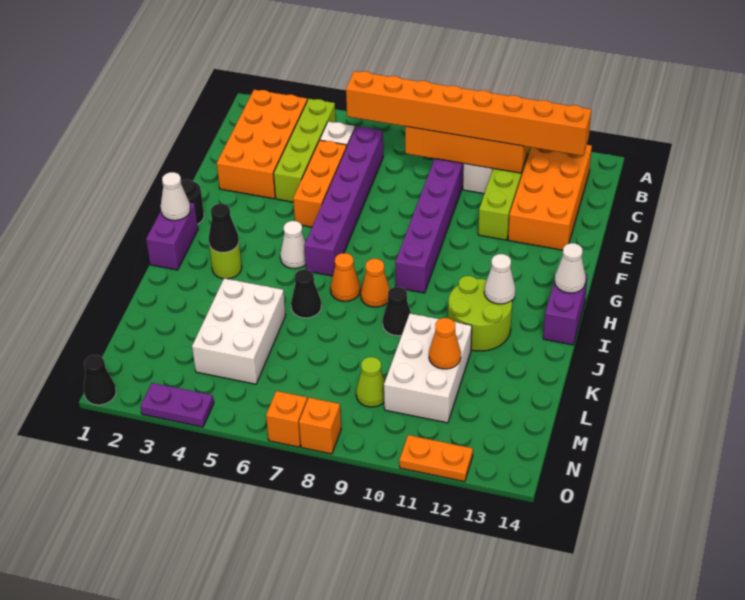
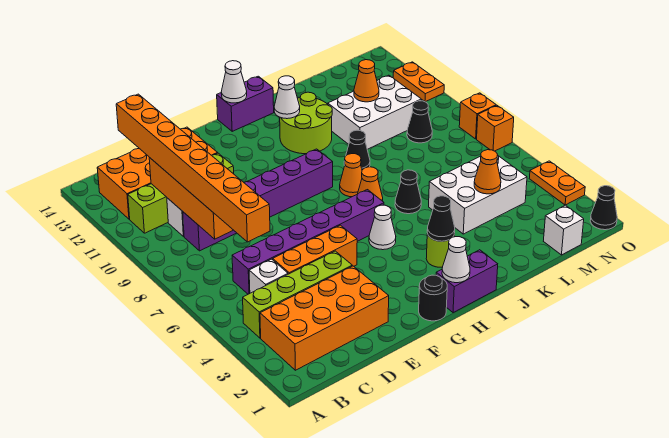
none -> orange 1x1 cone [474,150,501,194]
none -> white 1x1 brick [544,205,584,255]
lime 1x1 cone [356,357,385,407] -> black 1x1 cone [407,101,432,143]
purple 1x2 plate [140,383,214,427] -> orange 1x2 plate [529,161,585,205]

